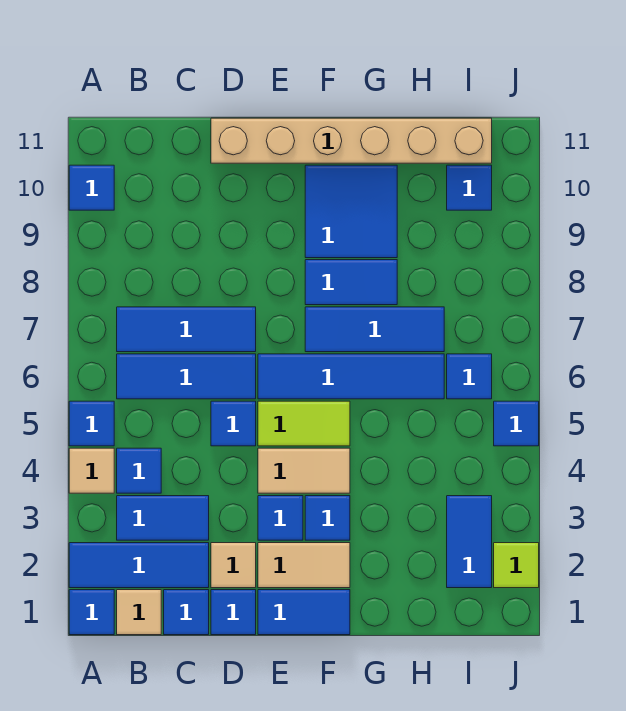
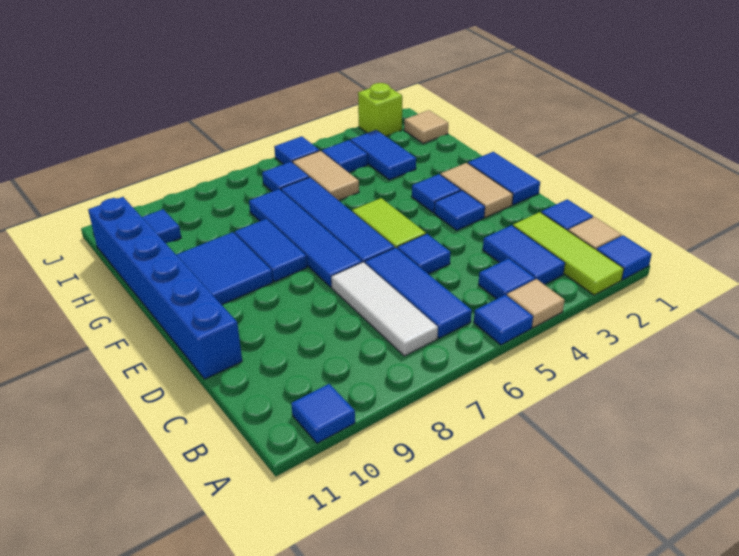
blue 1x3 tile [69,543,209,588] -> lime 1x3 tile [513,212,624,295]
blue 1x3 tile [117,307,256,352] -> white 1x3 tile [331,262,438,356]
blue 1x1 tile [211,590,256,635] -> blue 1x1 tile moved to [322,140,368,172]
tan 1x1 tile [211,543,256,588] -> tan 1x1 tile moved to [404,110,448,143]
tan 1x6 brick [211,118,492,163] -> blue 1x6 brick [88,197,242,379]
tan 1x2 tile [258,448,350,493] -> tan 1x2 tile moved to [292,151,359,201]
blue 1x3 tile [305,307,444,352] -> blue 1x4 tile [249,189,362,287]
blue 1x2 tile [447,496,492,588] -> blue 1x2 tile turned to [350,130,416,180]
lime 1x1 tile [494,543,539,588] -> lime 1x1 brick [358,83,402,136]

